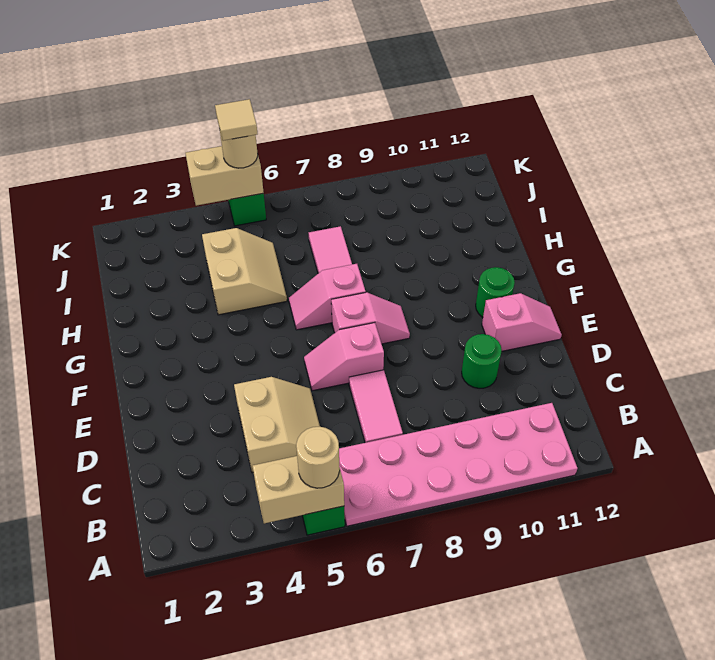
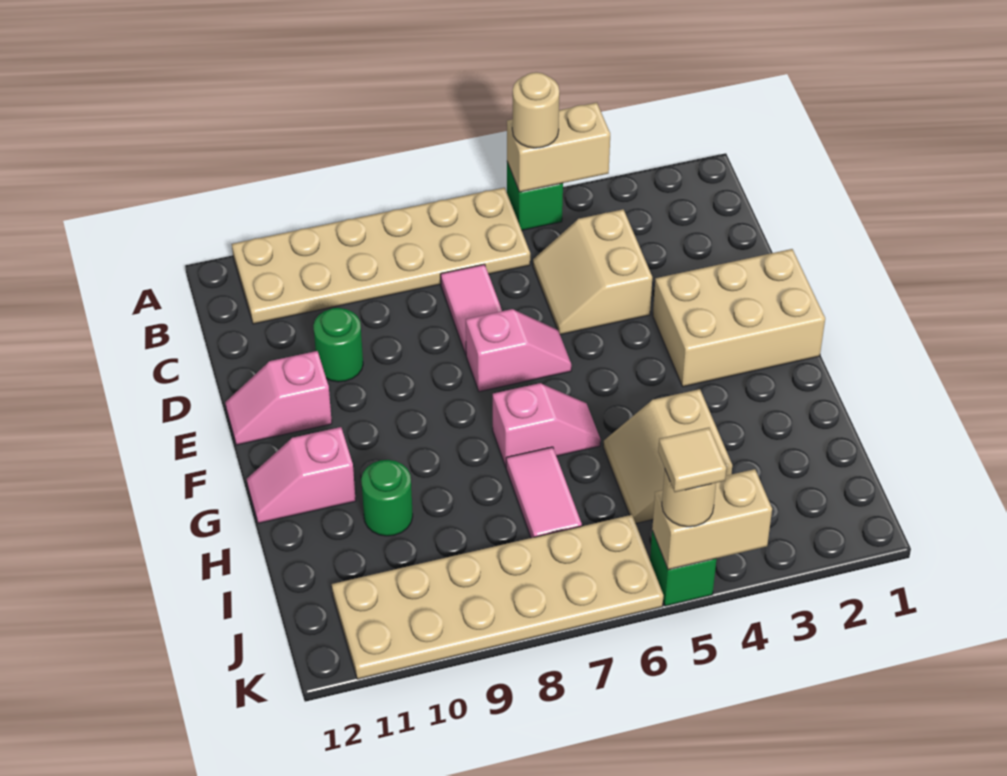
pink 2x6 plate [339,403,577,526] -> tan 2x6 plate [232,188,530,324]
none -> tan 2x3 brick [653,249,825,387]
pink 1x2 slope [331,292,410,344] -> pink 1x2 slope moved to [247,427,356,523]
green 1x1 round brick [476,267,515,317] -> green 1x1 round brick moved to [361,460,413,536]
none -> tan 2x6 plate [332,515,663,679]

